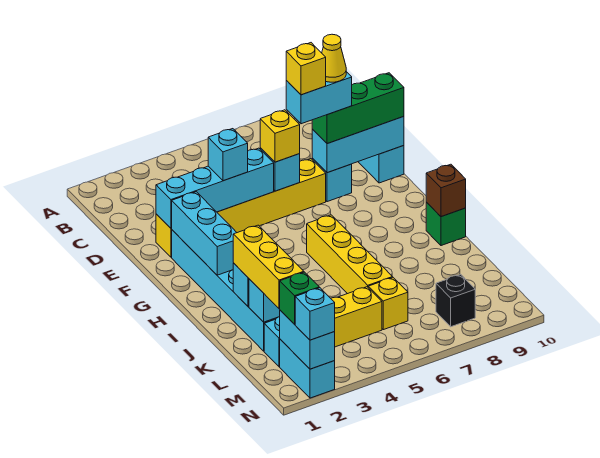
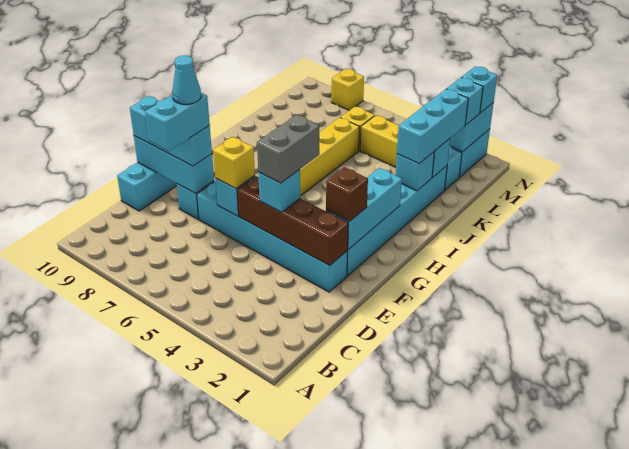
yellow 1x6 brick [156,159,326,257] -> cyan 1x6 brick [197,182,347,292]
cyan 1x4 brick [156,148,274,228] -> brown 1x4 brick [237,176,348,265]
none -> grey 1x2 brick [257,115,319,183]
cyan 1x2 brick [286,72,352,124] -> cyan 1x2 brick turned to [145,93,210,151]
yellow 1x1 brick [286,43,326,95] -> yellow 1x1 brick moved to [331,69,364,110]
green 1x3 brick [312,73,404,144] -> cyan 1x3 brick [130,96,212,166]
yellow 1x1 cone [322,34,346,82] -> cyan 1x1 cone [172,56,201,104]
green 1x1 brick [426,202,466,246] -> none
brown 1x1 brick [426,164,466,217] -> brown 1x1 brick moved to [326,167,368,222]
yellow 1x3 brick [233,225,304,309] -> cyan 1x3 brick [397,89,468,163]
green 1x1 brick [280,272,319,325] -> cyan 1x1 brick [447,78,483,125]
black 1x1 brick [436,274,475,327] -> none

